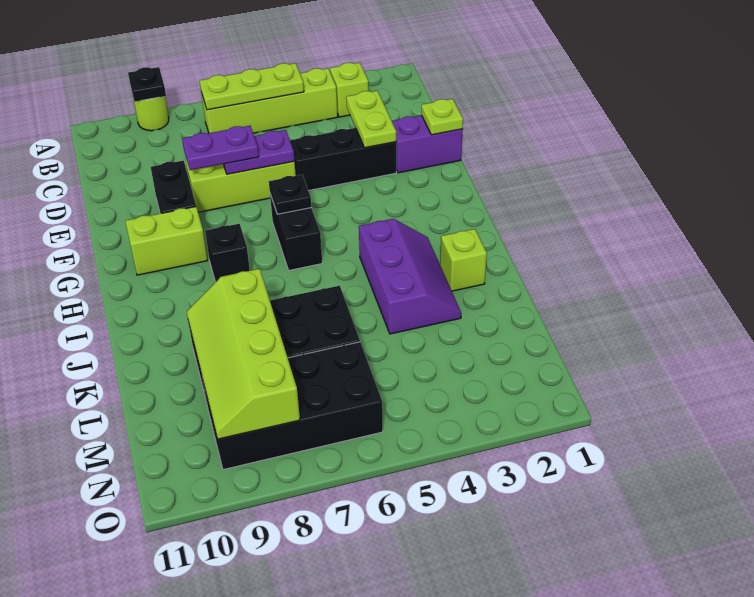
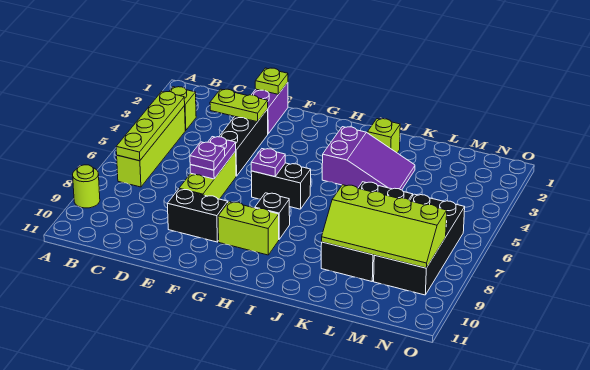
black 1x1 plate [128,67,166,102] -> none
lime 1x3 plate [200,63,304,110] -> lime 1x4 plate [116,92,185,161]
purple 1x2 plate [182,126,259,170] -> purple 1x1 plate [190,142,225,170]
black 1x1 plate [269,175,311,214] -> purple 1x1 plate [251,149,285,177]
lime 1x2 brick [125,207,208,275] -> lime 1x2 brick turned to [218,202,279,255]
purple 2x3 slope [359,219,461,334] -> purple 2x3 slope turned to [322,127,415,190]

